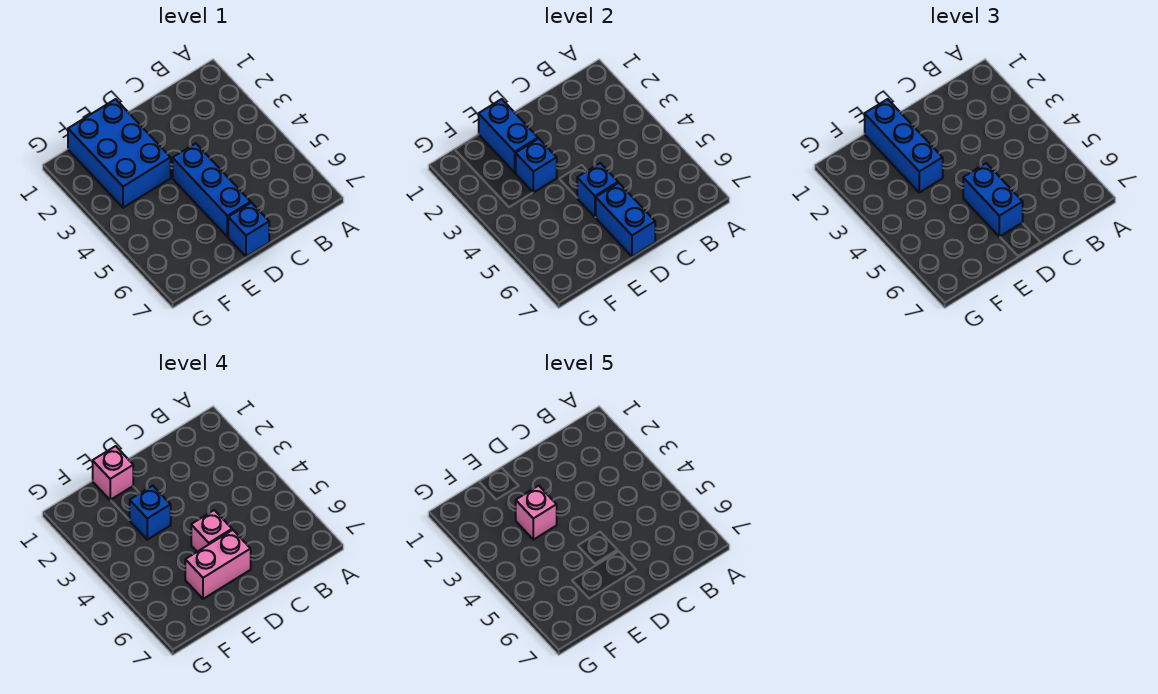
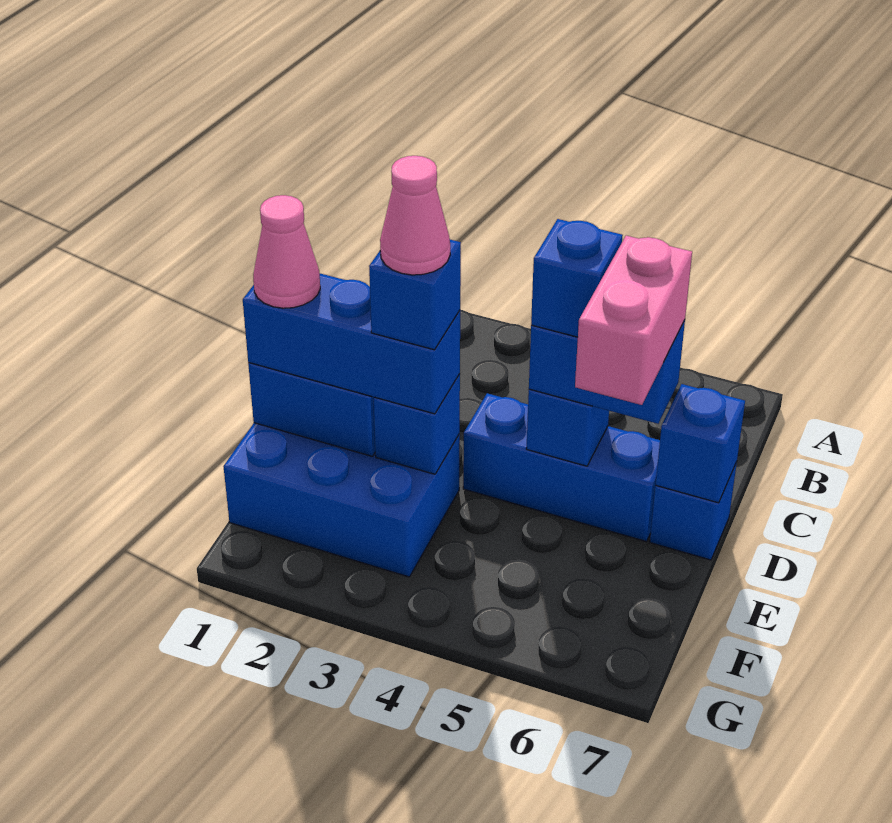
pink 1x1 brick [191,510,232,552] -> blue 1x1 brick [531,219,623,337]
blue 1x2 brick [596,183,655,257] -> blue 1x1 brick [656,384,745,503]
pink 1x1 brick [93,446,133,500] -> pink 1x1 cone [253,195,320,308]
pink 1x1 brick [516,486,557,540] -> pink 1x1 cone [380,156,450,275]

